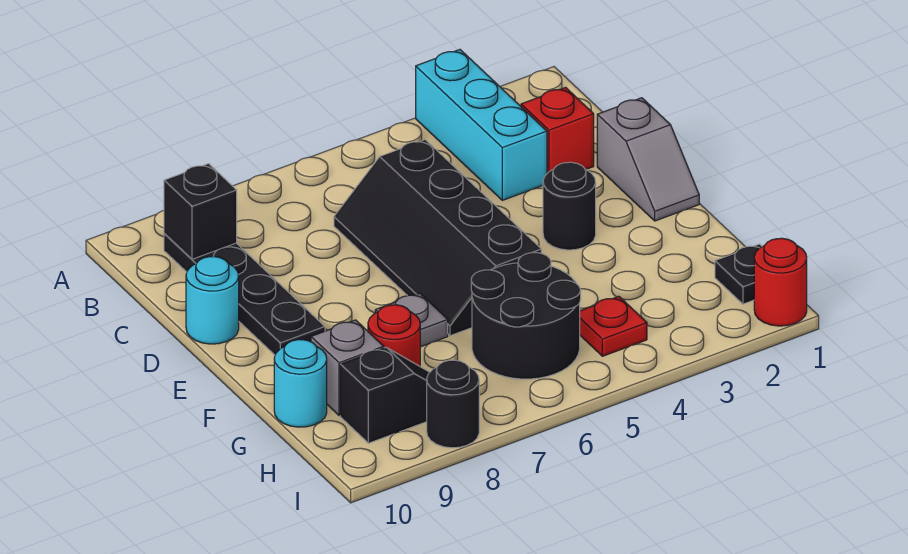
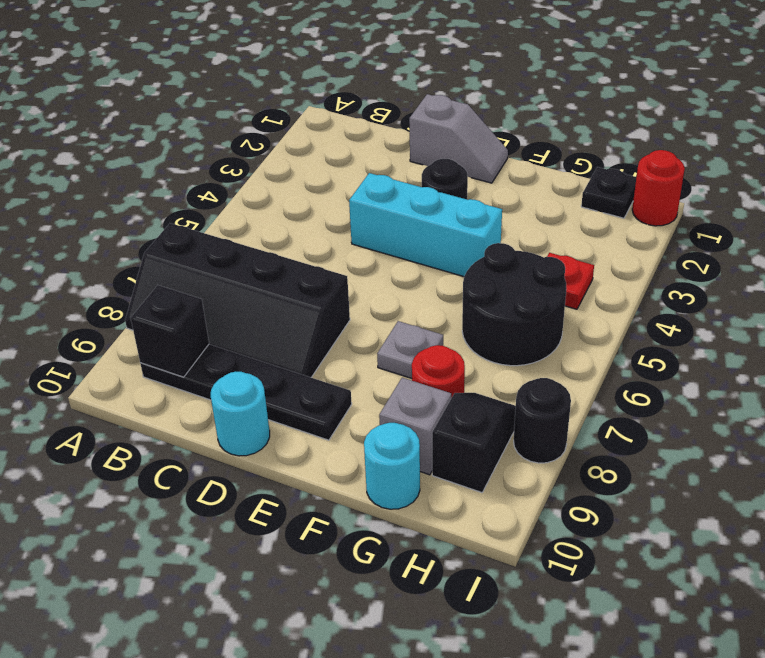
cyan 1x3 brick [416,50,547,200] -> cyan 1x3 brick moved to [349,173,502,277]
red 1x1 brick [521,87,594,173] -> none
black 2x4 slope [334,140,541,336] -> black 2x4 slope moved to [125,223,350,377]

